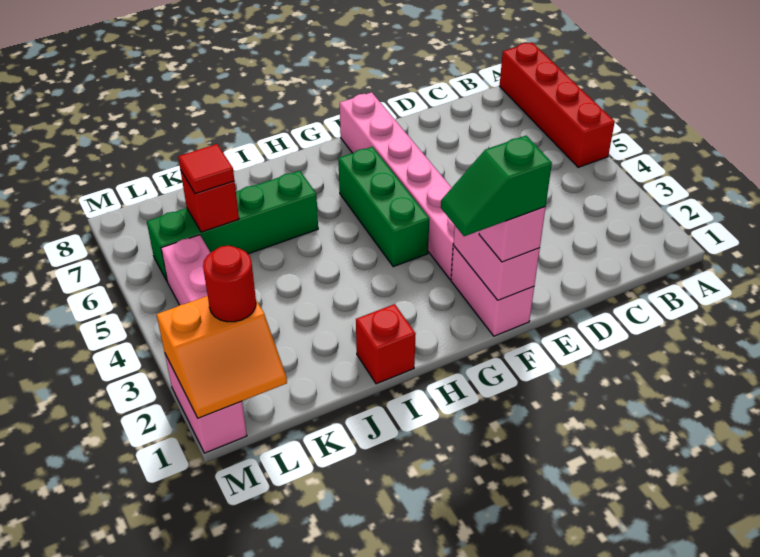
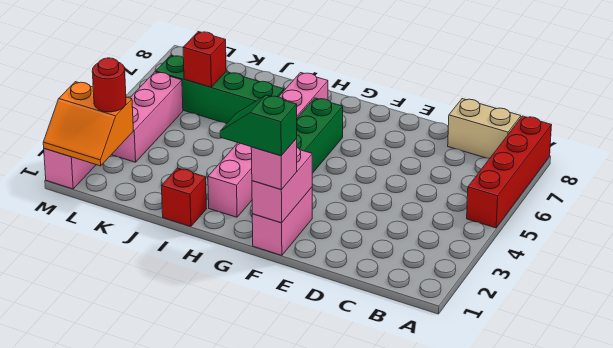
none -> tan 1x2 brick [448,99,521,159]
pink 1x6 brick [340,92,455,280] -> pink 1x6 brick moved to [208,73,328,217]
red 1x1 tile [178,144,234,194] -> none

